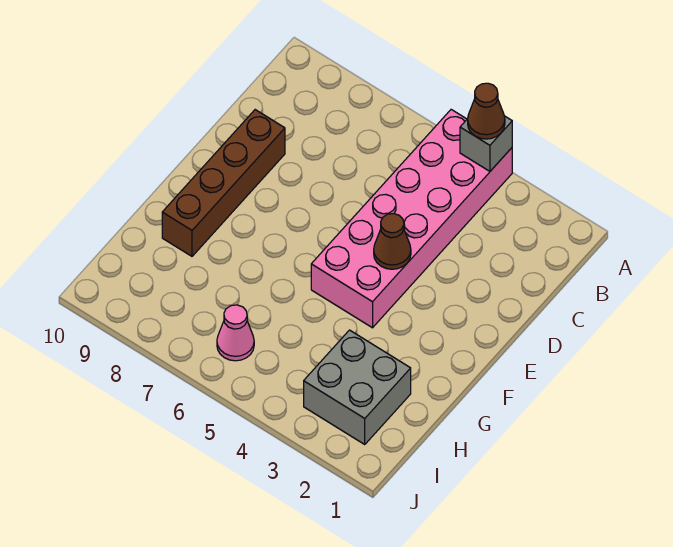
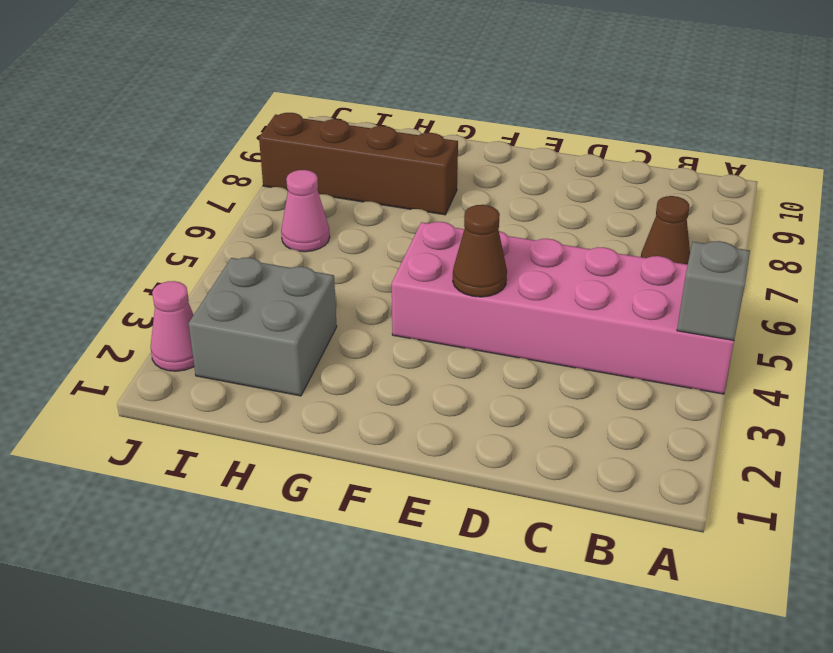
brown 1x1 cone [468,83,505,139] -> brown 1x1 cone moved to [641,196,690,265]
brown 1x4 brick [162,110,285,256] -> brown 1x4 brick moved to [259,113,458,215]
none -> pink 1x1 cone [151,281,194,371]

